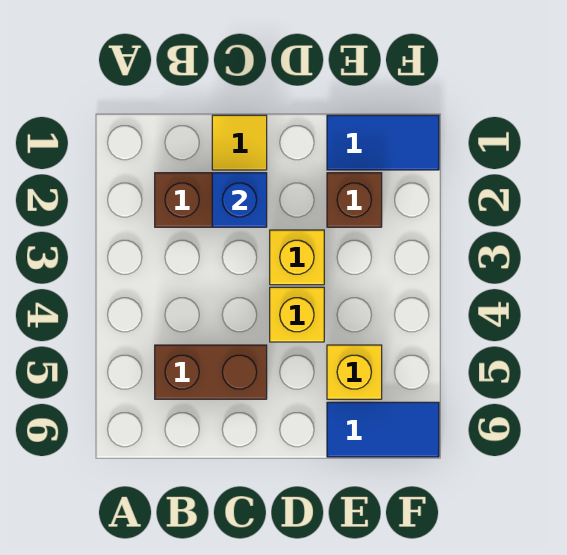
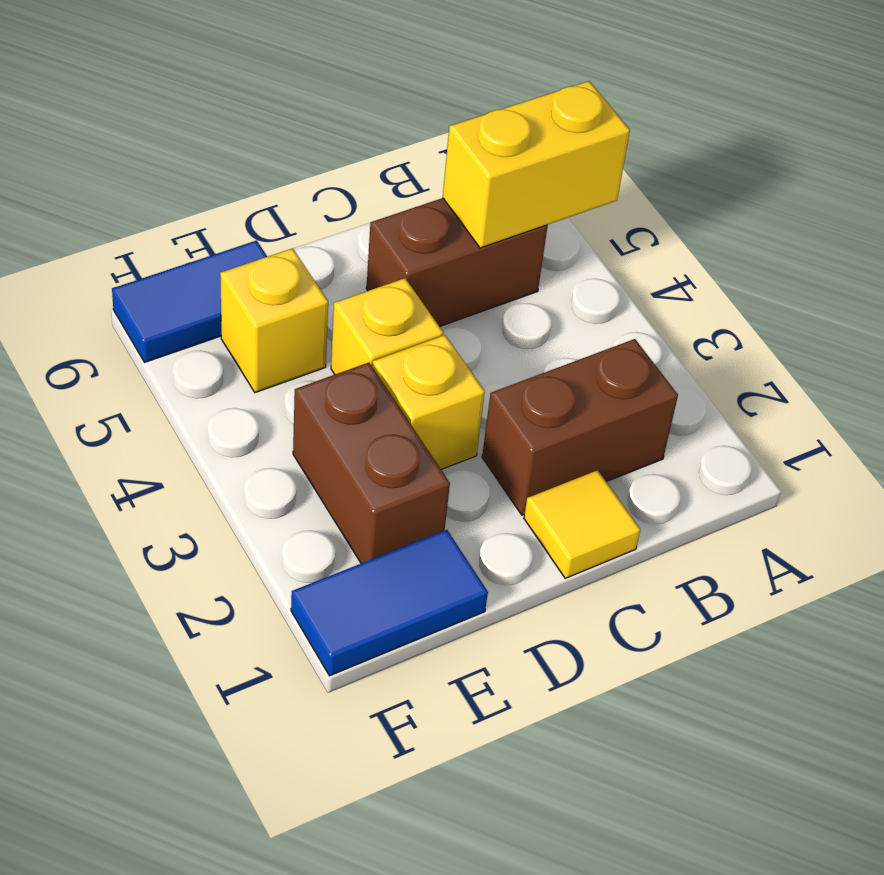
none -> yellow 1x2 brick [443,81,630,248]
blue 1x1 brick [212,173,267,227] -> none
brown 1x1 brick [327,173,382,227] -> brown 1x2 brick [293,362,450,563]

